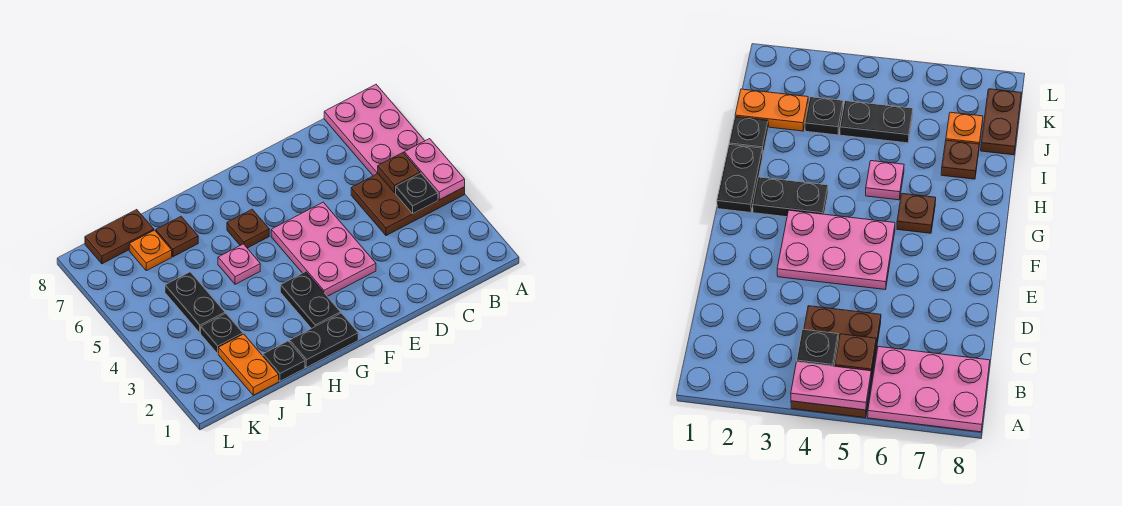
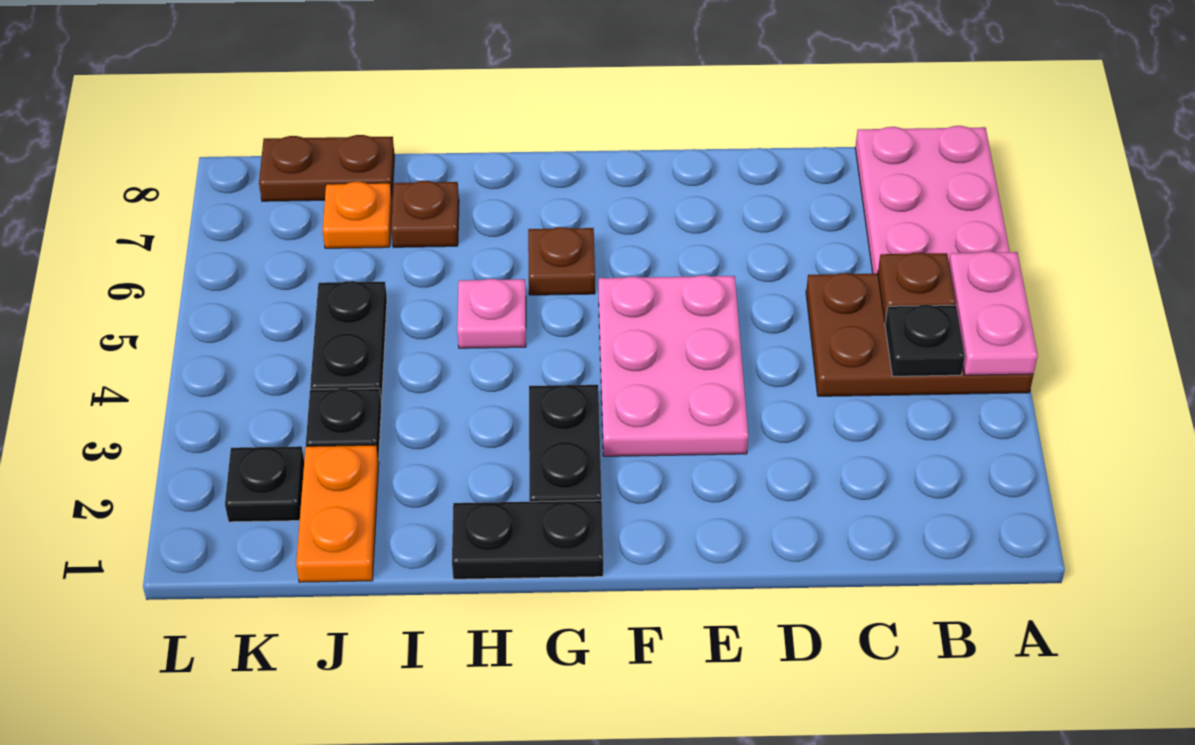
black 1x1 plate [263,341,305,381] -> black 1x1 plate moved to [225,446,304,522]

